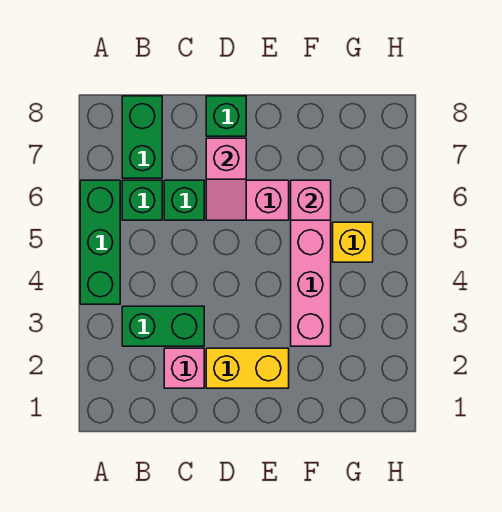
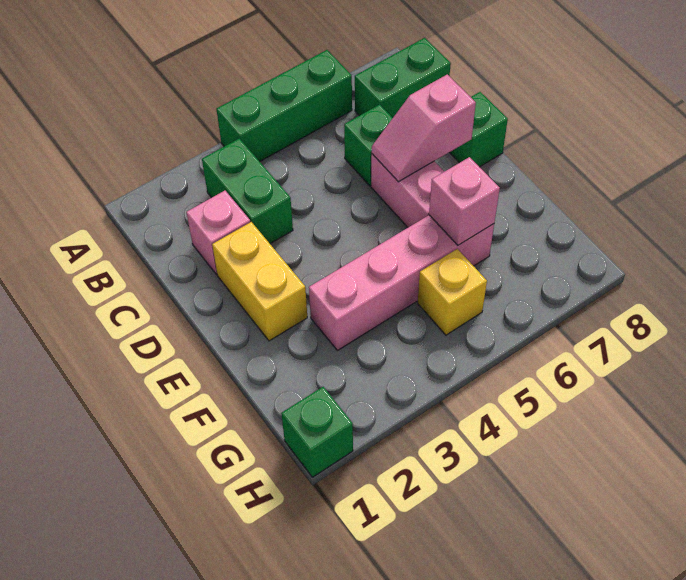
green 1x1 brick [122,180,162,220] -> green 1x1 brick moved to [281,387,353,477]

